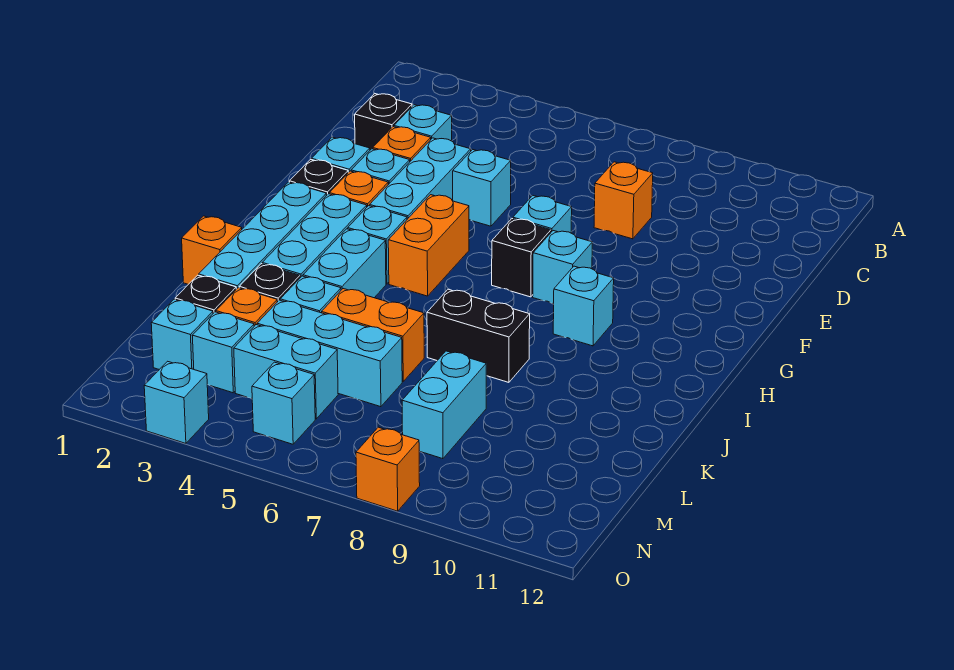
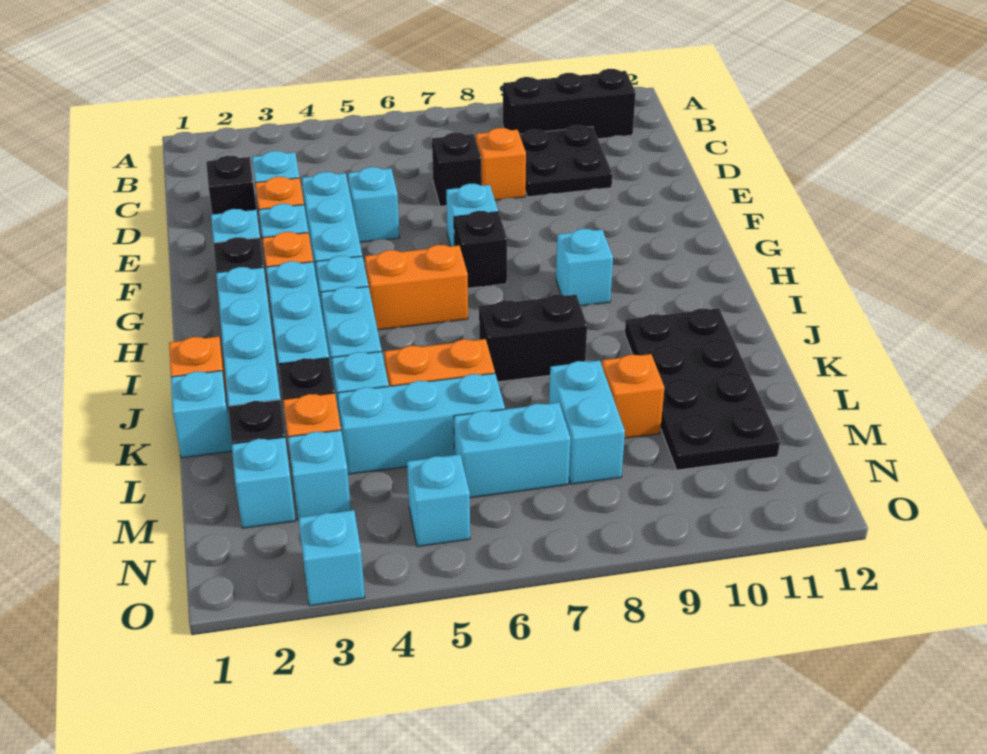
none -> black 1x3 brick [503,69,636,139]
none -> black 2x2 plate [520,125,612,197]
none -> black 1x1 brick [432,132,482,206]
orange 1x2 brick [388,195,469,296] -> orange 1x2 brick turned to [365,245,468,330]
cyan 1x1 brick [533,231,592,304] -> cyan 1x1 brick moved to [171,371,232,458]
none -> black 2x4 plate [625,308,780,470]
cyan 1x2 brick [234,325,338,419] -> cyan 1x2 brick moved to [454,403,570,498]
orange 1x1 brick [356,427,420,511] -> orange 1x1 brick moved to [602,354,664,438]

